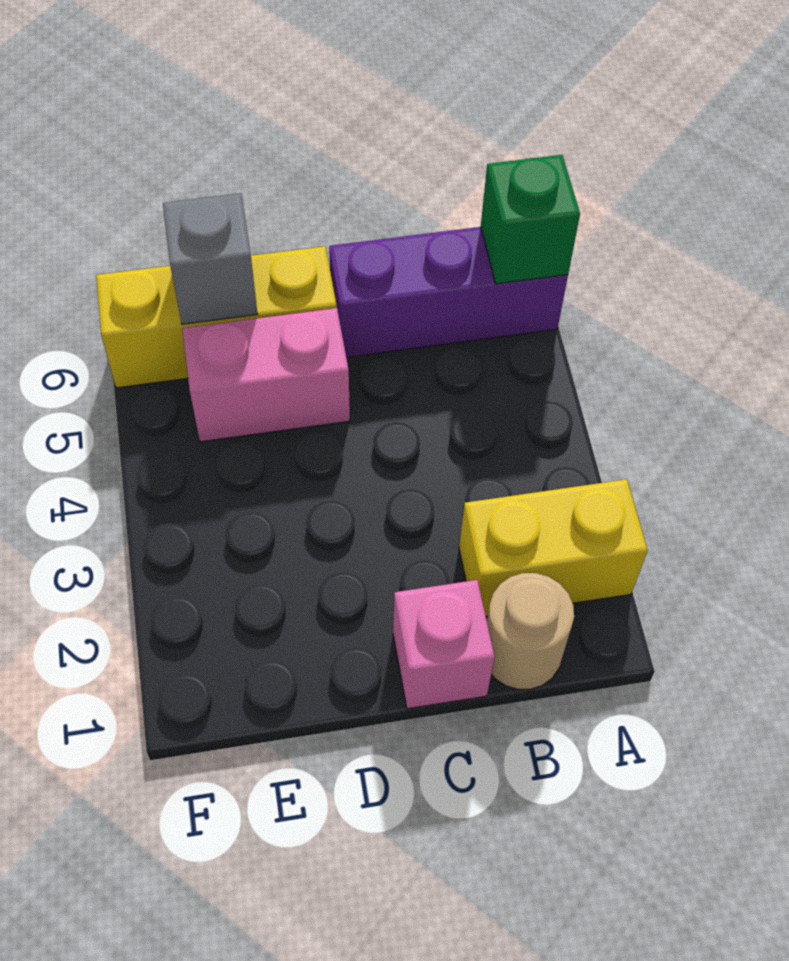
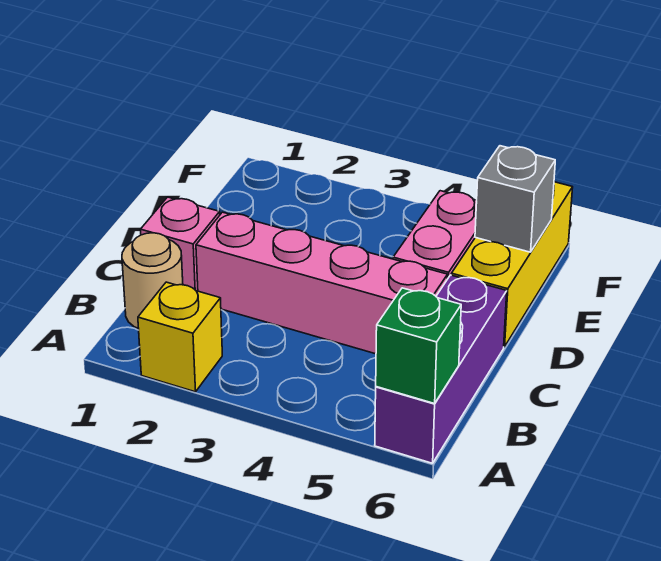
yellow 1x2 brick [459,479,648,616] -> yellow 1x1 brick [138,282,222,392]
none -> pink 1x4 brick [196,212,447,354]

